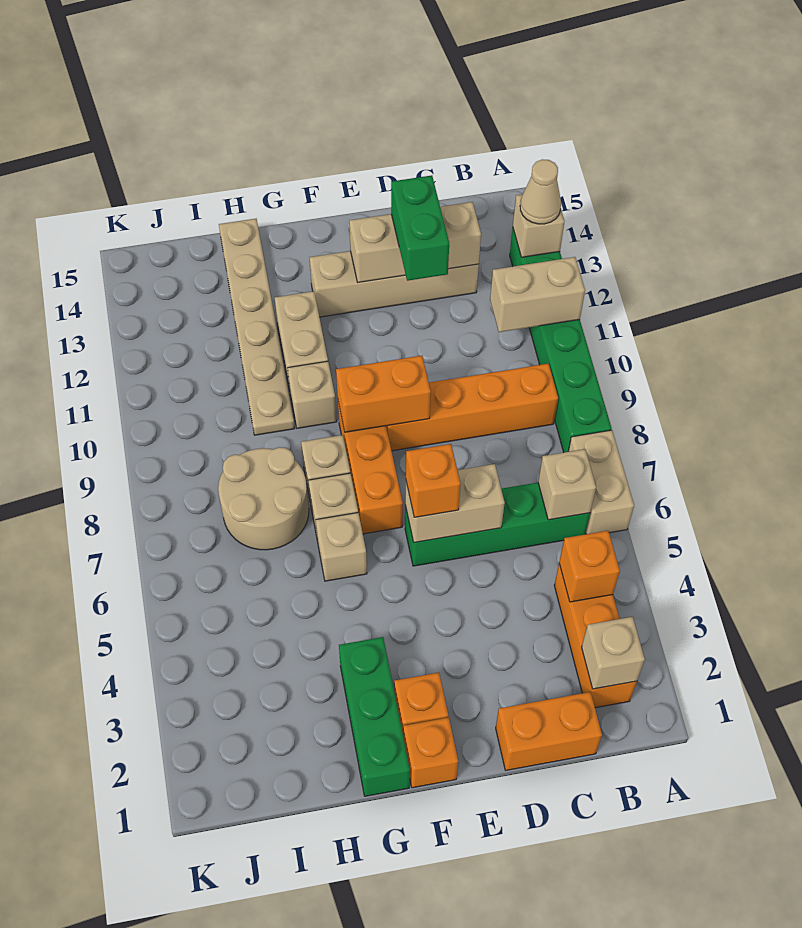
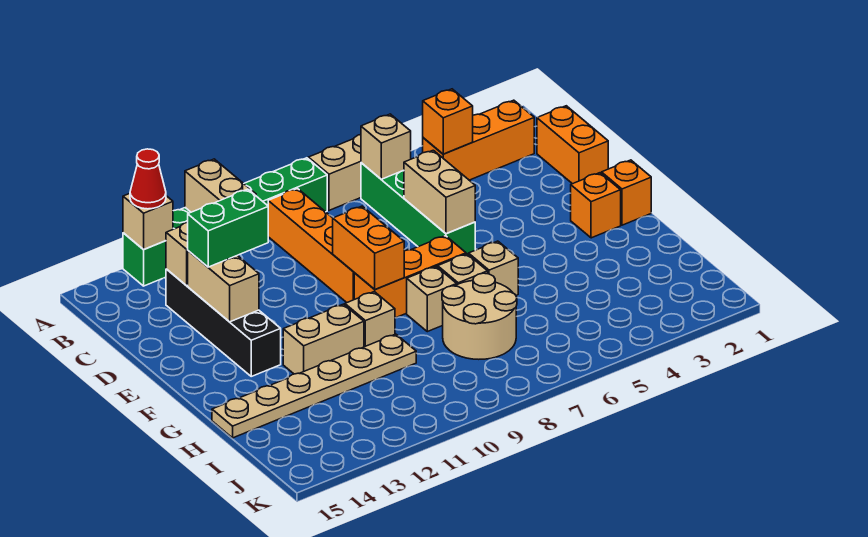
tan 1x1 cone [520,159,561,224] -> red 1x1 cone [130,149,166,209]
tan 1x1 brick [582,617,645,689] -> none
tan 1x4 brick [310,251,479,317] -> black 1x4 brick [166,269,281,376]
orange 1x1 brick [406,444,461,517] -> none
green 1x3 brick [339,637,410,796] -> none

